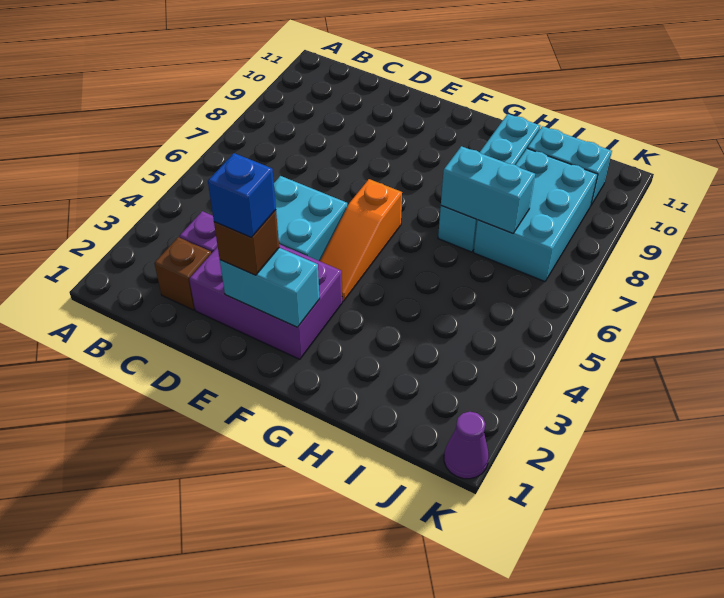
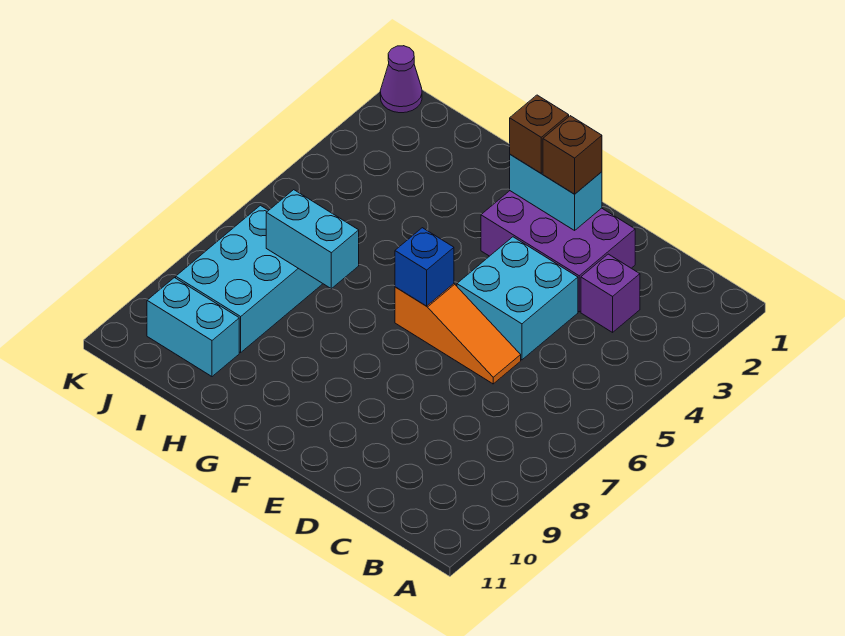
brown 1x1 brick [154,237,211,310] -> brown 1x1 brick moved to [510,95,569,173]
blue 1x1 brick [208,153,276,237] -> blue 1x1 brick moved to [395,228,454,306]
orange 1x3 slope [320,179,402,302] -> orange 1x3 slope turned to [395,284,521,384]
cyan 1x4 brick [438,114,540,252] -> none

